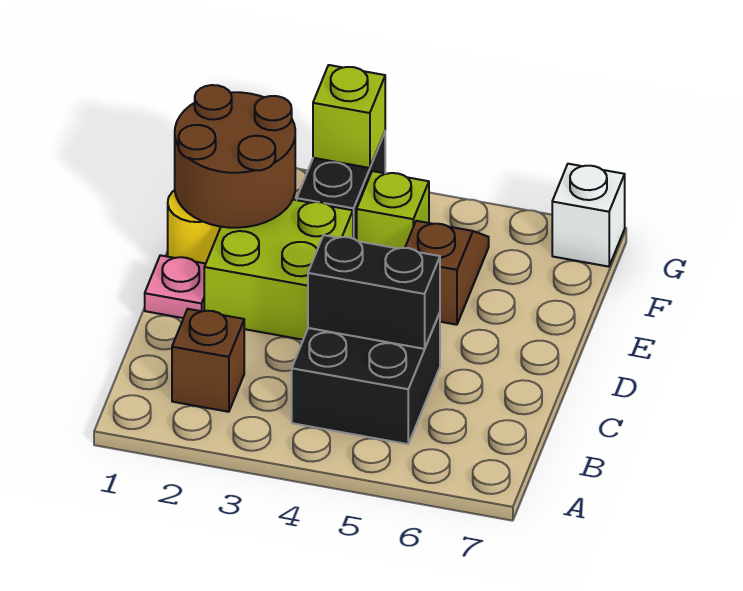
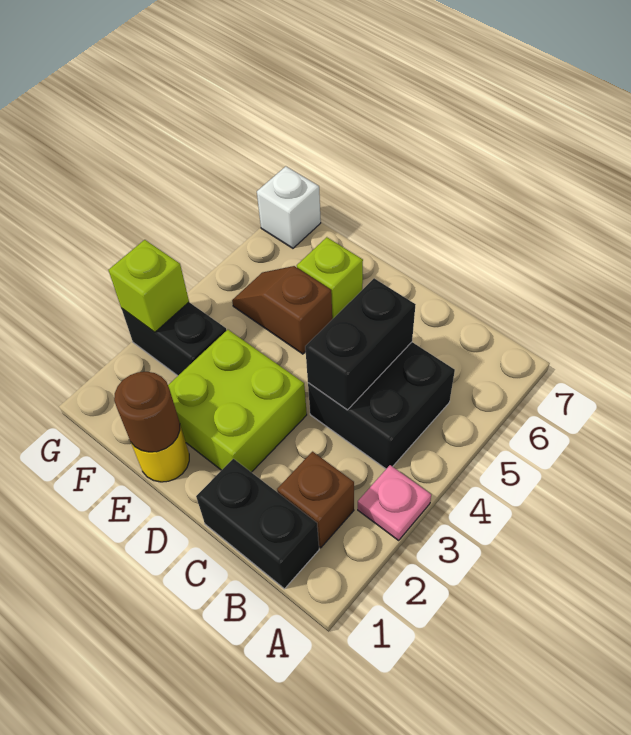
none -> black 1x2 brick [196,459,319,589]
pink 1x1 plate [145,255,206,318] -> pink 1x1 plate moved to [358,465,431,540]
brown 2x2 round brick [175,85,295,228] -> brown 1x1 round brick [114,372,180,452]
lime 1x1 brick [357,171,429,248] -> lime 1x1 brick moved to [297,237,363,319]

